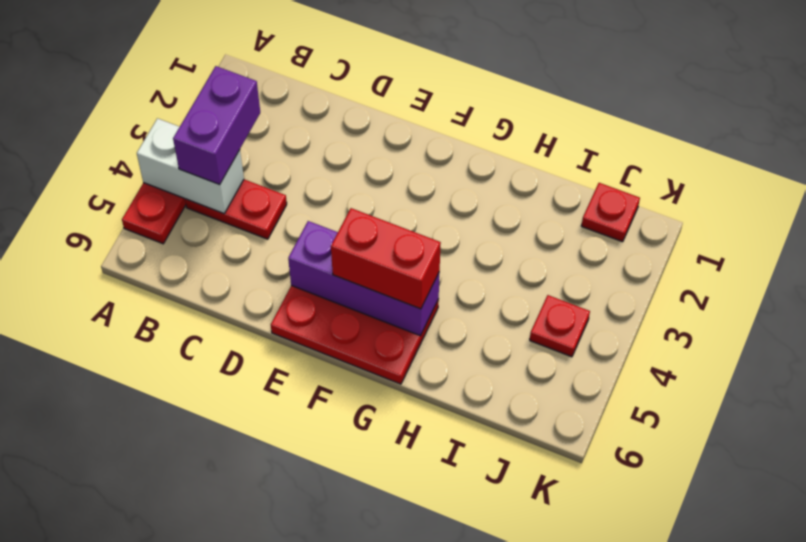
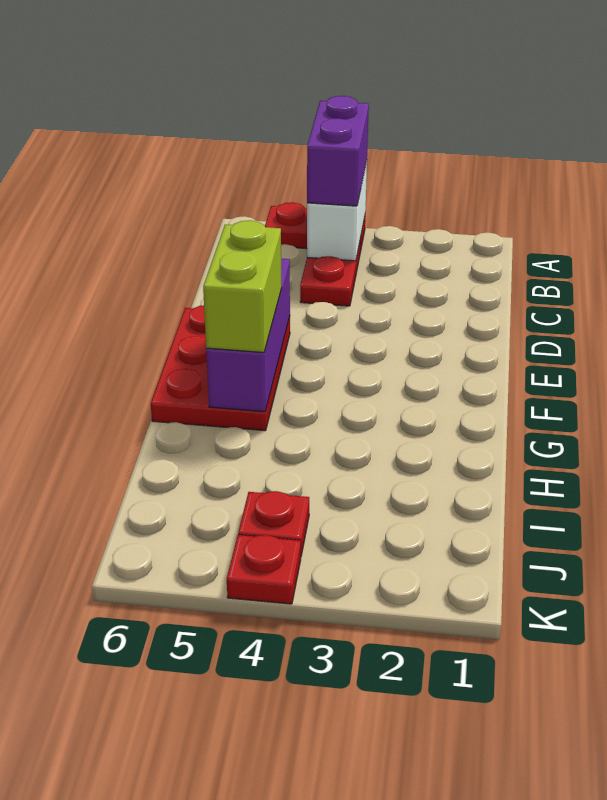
purple 1x2 brick [173,66,260,185] -> purple 1x2 brick turned to [307,96,369,206]
red 1x2 brick [331,208,441,309] -> lime 1x2 brick [203,220,282,353]
red 1x1 plate [581,183,640,242] -> red 1x1 plate moved to [227,535,301,604]

